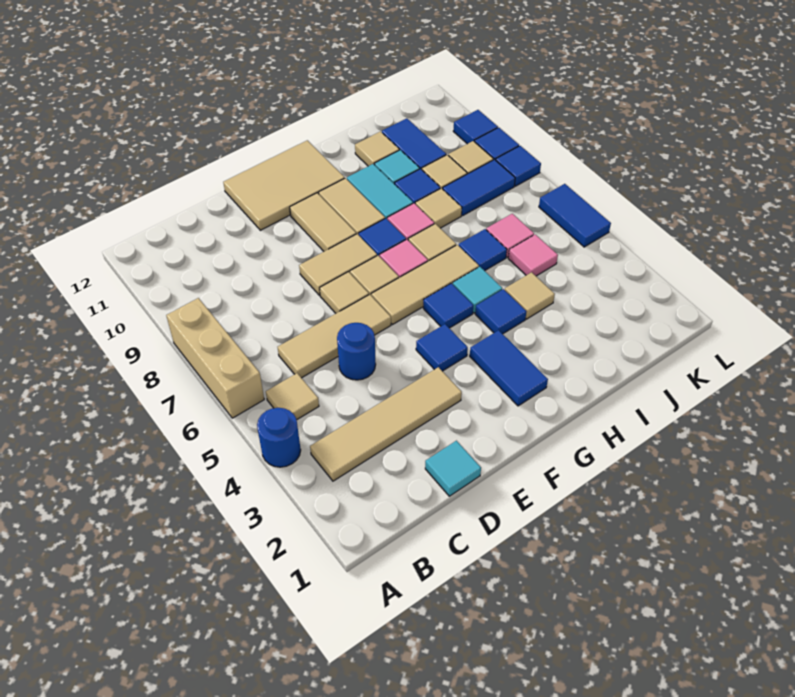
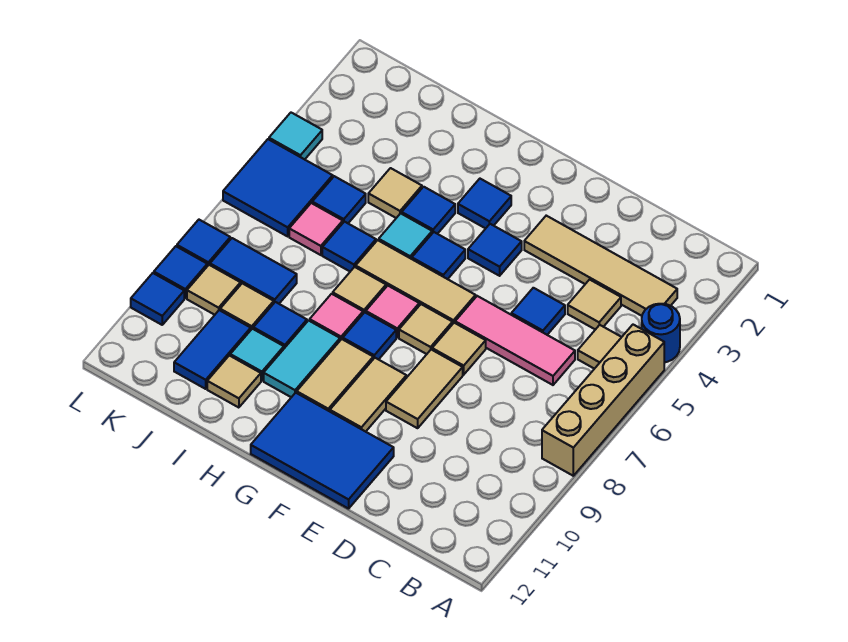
tan 1x3 brick [166,298,264,418] -> tan 1x4 brick [542,325,664,476]
tan 1x3 tile [278,295,391,378] -> pink 1x3 tile [455,296,575,385]
cyan 1x1 tile [425,441,481,496] -> cyan 1x1 tile moved to [269,113,322,159]
blue 1x1 round brick [337,323,376,380] -> blue 1x1 tile [511,288,565,335]
tan 1x2 tile [299,234,377,295] -> tan 1x2 tile turned to [386,350,463,428]
tan 2x3 tile [223,140,345,230] -> blue 2x3 tile [251,393,394,509]
blue 1x2 tile [470,330,548,406] -> blue 1x1 tile [458,179,511,228]
tan 1x1 tile [415,188,462,228] -> tan 1x1 tile moved to [568,280,621,330]
pink 1x1 tile [508,234,558,276] -> blue 1x1 tile [312,176,366,223]
blue 1x2 tile [539,184,611,247] -> blue 2x2 tile [223,139,333,236]

